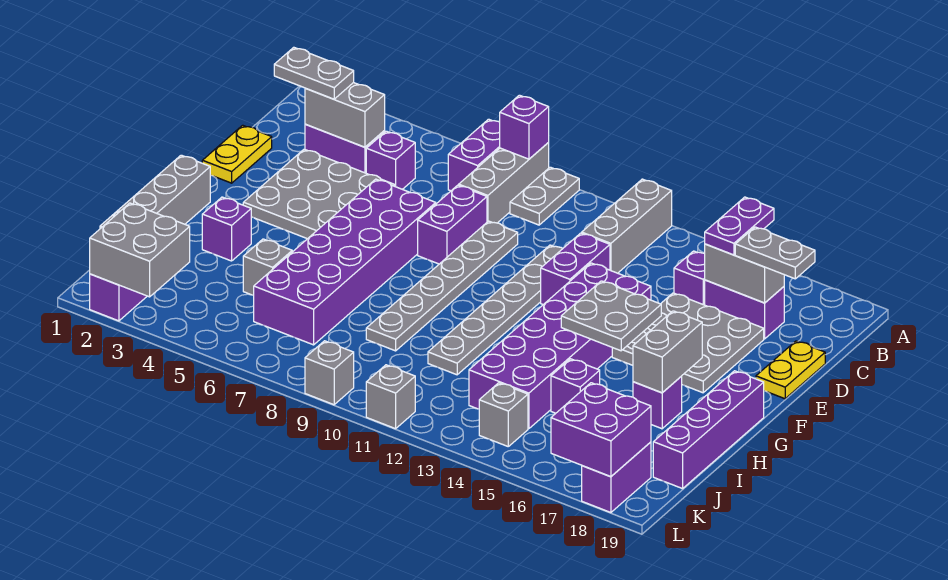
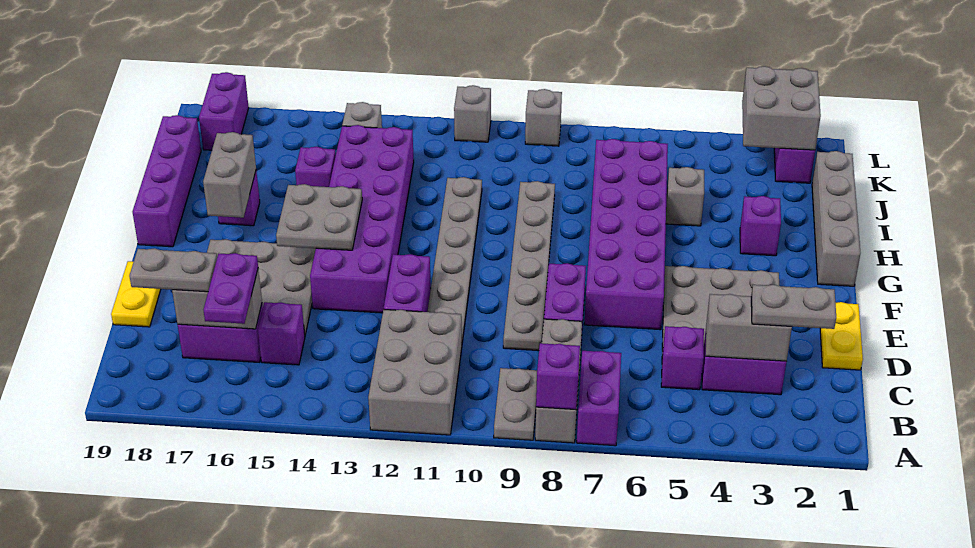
grey 1x3 brick [582,179,672,273] -> grey 2x3 brick [368,309,462,435]
purple 2x2 brick [551,383,651,477] -> none

